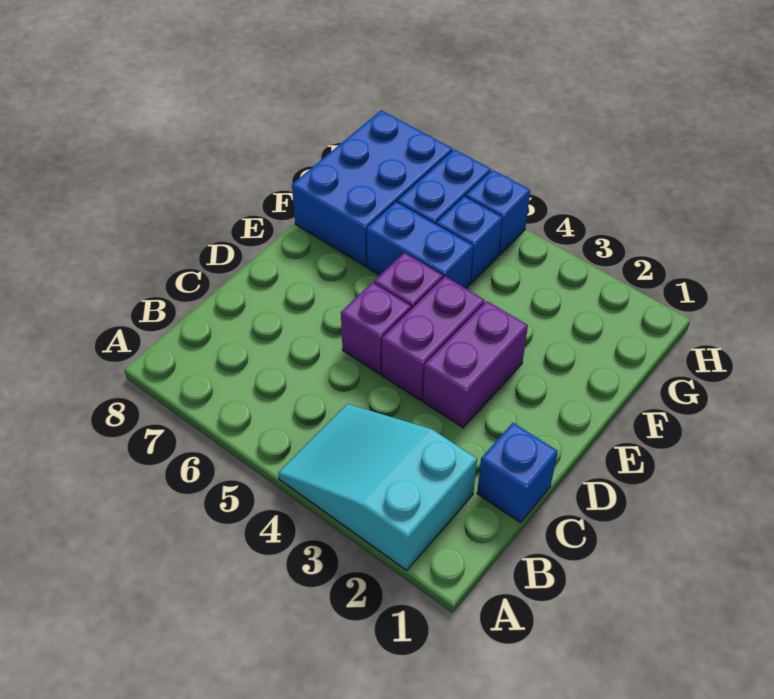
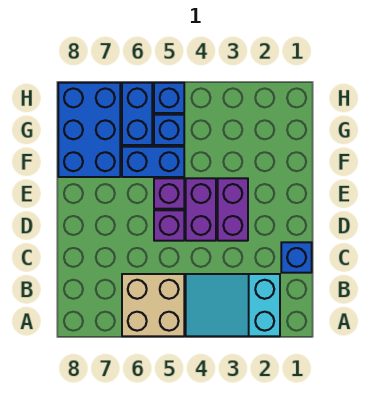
none -> tan 2x2 brick [122,274,184,336]

